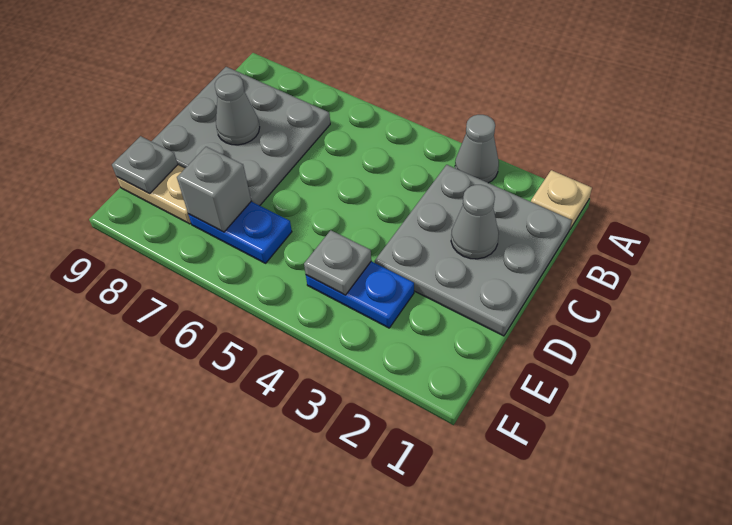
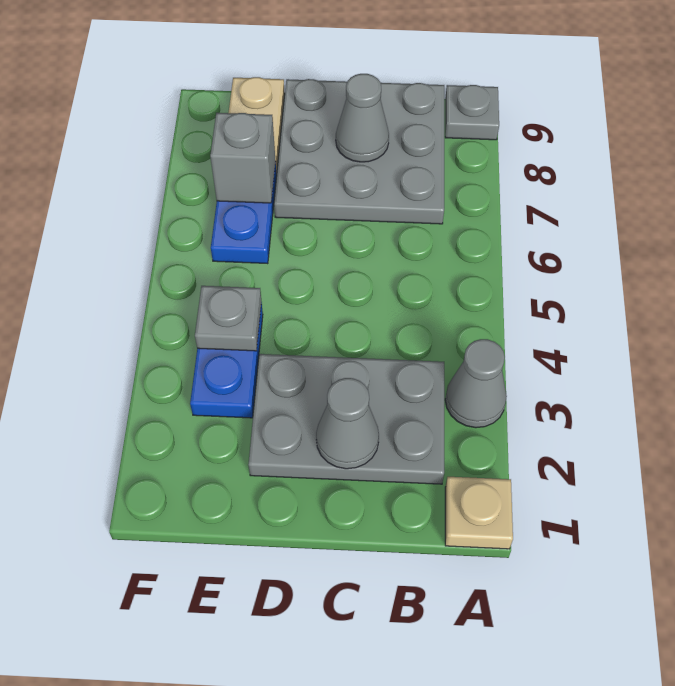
grey 3x3 plate [375,165,572,336] -> grey 2x3 plate [248,354,444,484]
grey 1x1 plate [112,136,178,194] -> grey 1x1 plate moved to [445,85,499,140]

